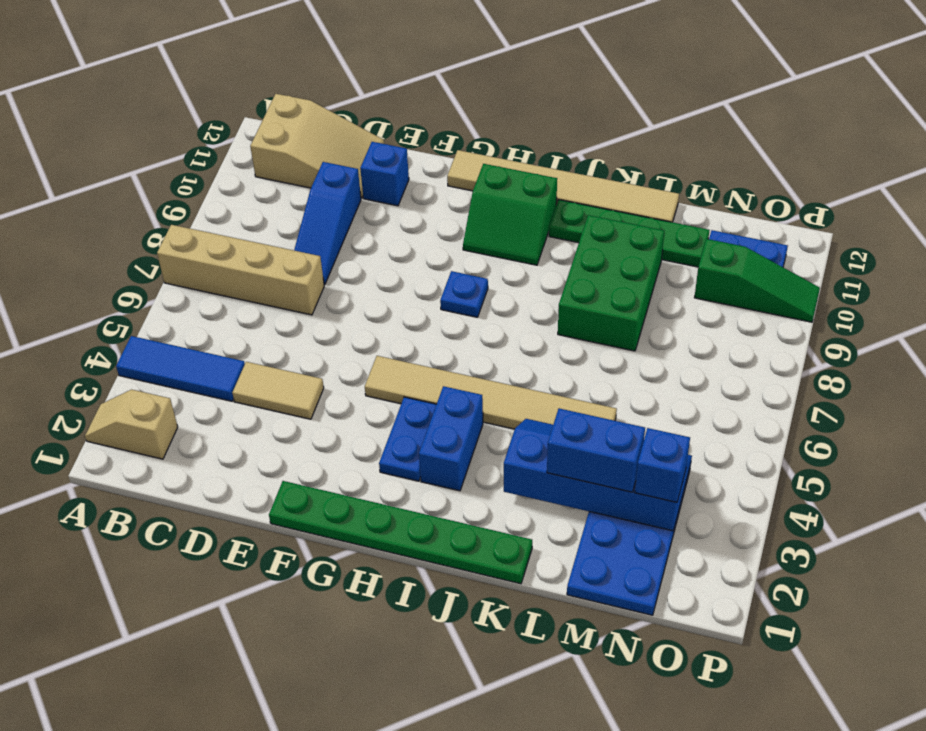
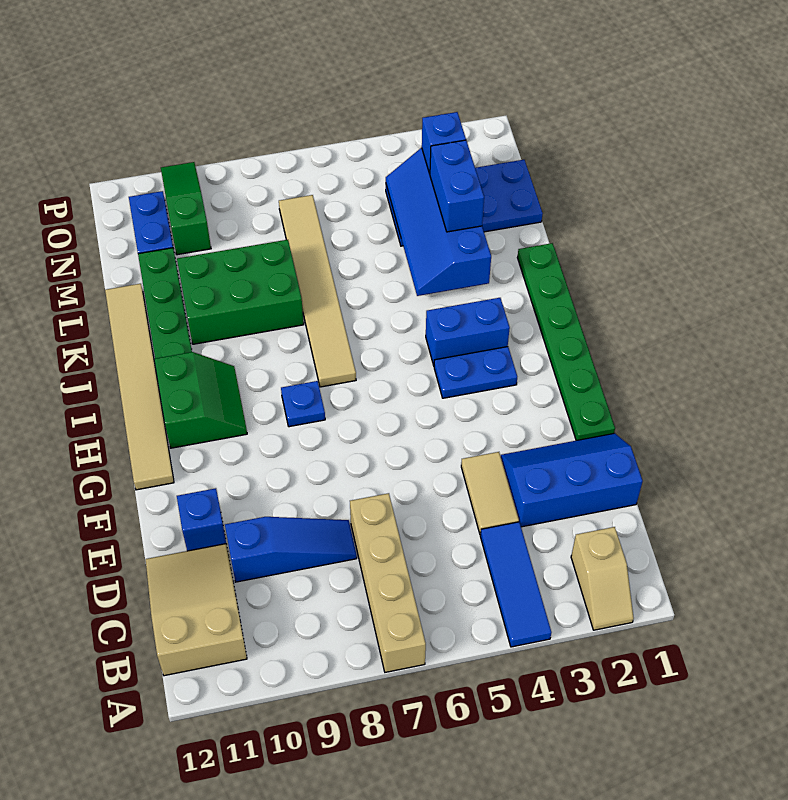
none -> blue 2x3 slope [501,433,643,527]
tan 1x6 tile [365,356,617,429] -> tan 1x6 tile moved to [279,195,356,387]

